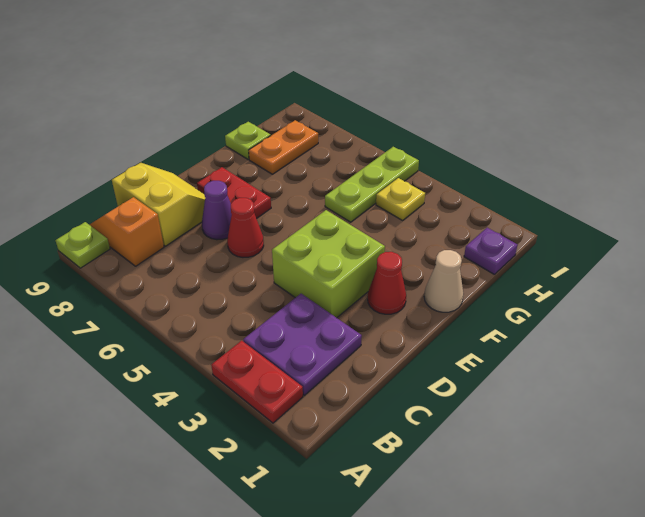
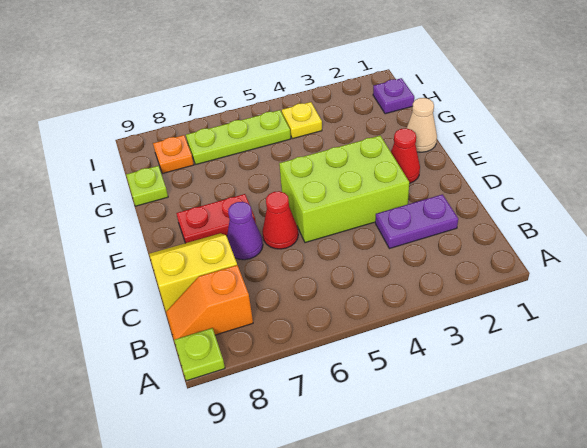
red 1x2 plate [211,341,303,423] -> none
purple 2x2 plate [243,294,362,395] -> purple 1x2 plate [375,194,458,249]
lime 2x2 brick [272,210,385,318] -> lime 2x3 brick [279,136,409,243]
lime 1x3 plate [325,147,419,222] -> lime 1x3 plate turned to [186,110,291,164]
orange 1x2 plate [249,120,318,174] -> orange 1x1 plate [153,135,194,174]

